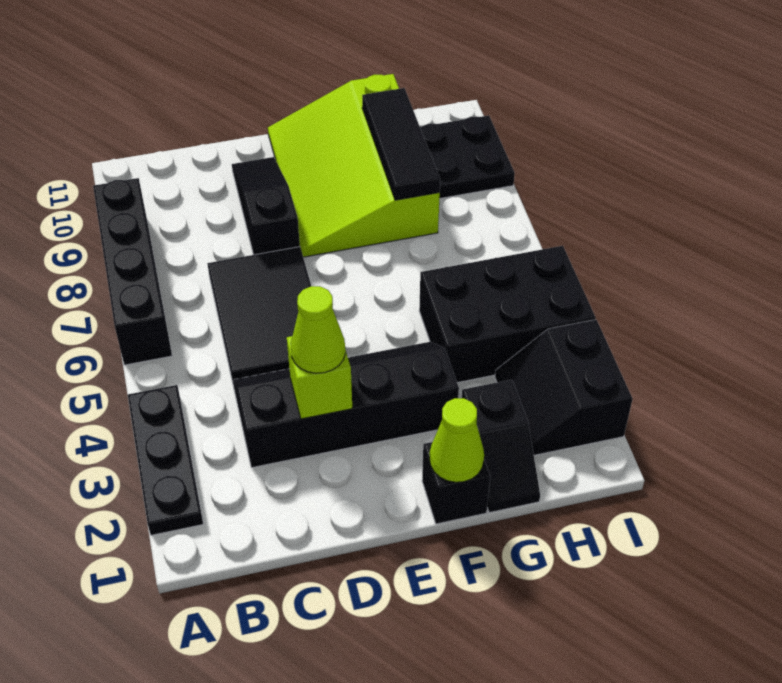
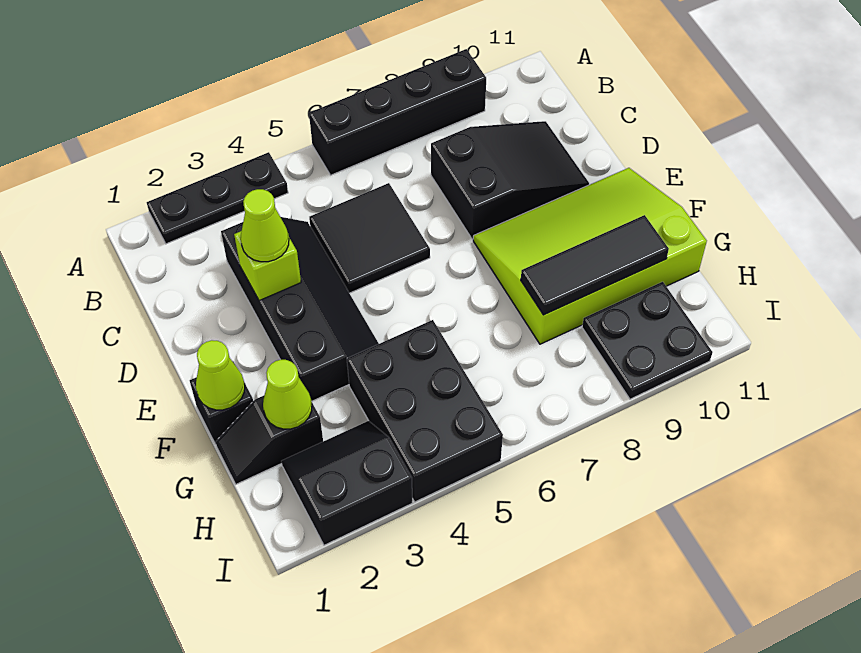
black 2x3 tile [207,247,311,382] -> black 2x2 tile [309,183,430,293]
black 1x3 slope [232,157,300,255] -> black 2x3 slope [431,121,589,239]
none -> lime 1x1 cone [263,360,312,429]

